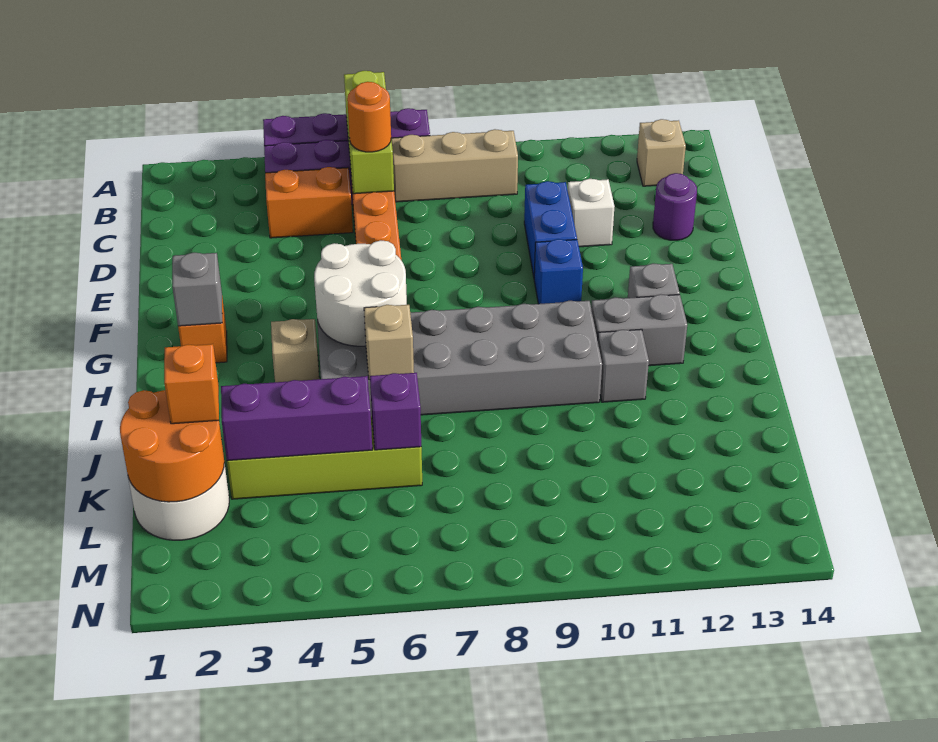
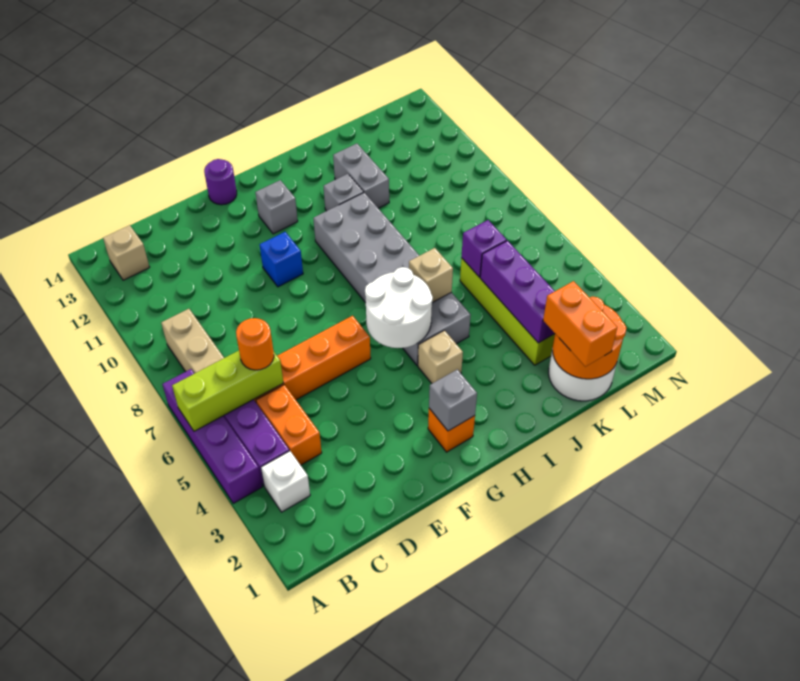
blue 1x2 brick [524,181,577,276] -> none
white 1x1 brick [568,179,615,247] -> white 1x1 brick moved to [261,451,310,512]
purple 1x1 round brick [653,173,697,240] -> purple 1x1 round brick moved to [204,159,237,205]
grey 1x2 brick [591,294,687,366] -> grey 1x2 brick moved to [333,144,389,208]
orange 1x1 brick [164,344,219,424] -> orange 1x2 brick [543,281,617,367]

